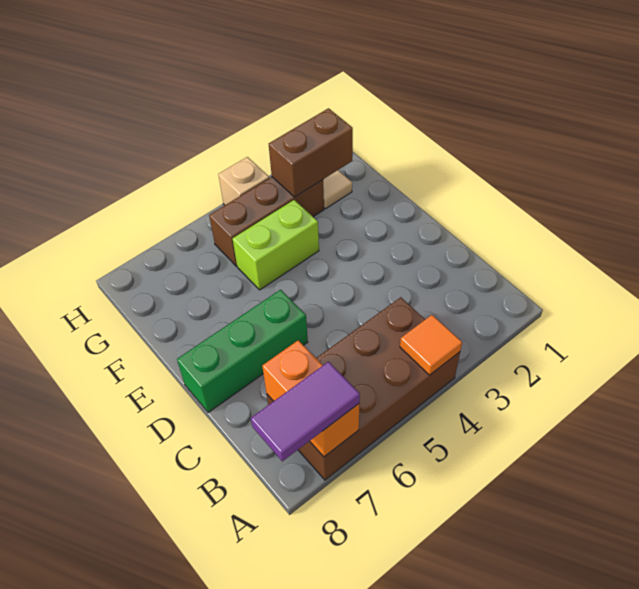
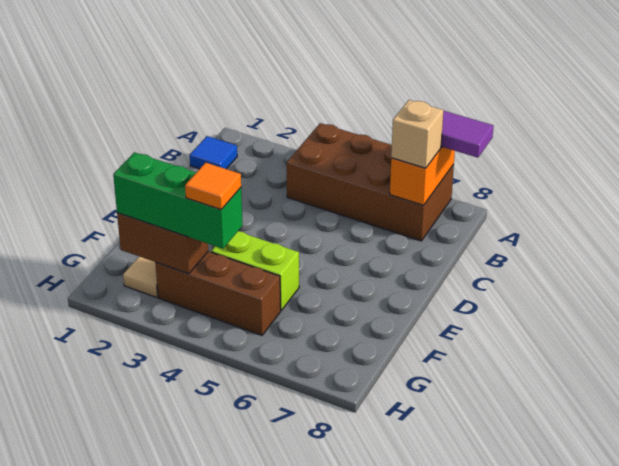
orange 1x1 tile [400,315,462,375] -> orange 1x1 tile moved to [185,163,241,210]
none -> blue 1x1 tile [190,136,237,169]
green 1x3 brick [177,290,308,413] -> green 1x3 brick moved to [113,152,243,249]
tan 1x1 brick [218,157,269,205] -> tan 1x1 brick moved to [391,100,443,168]

